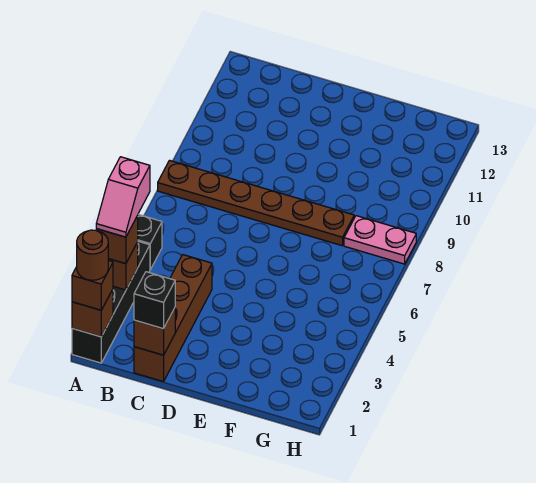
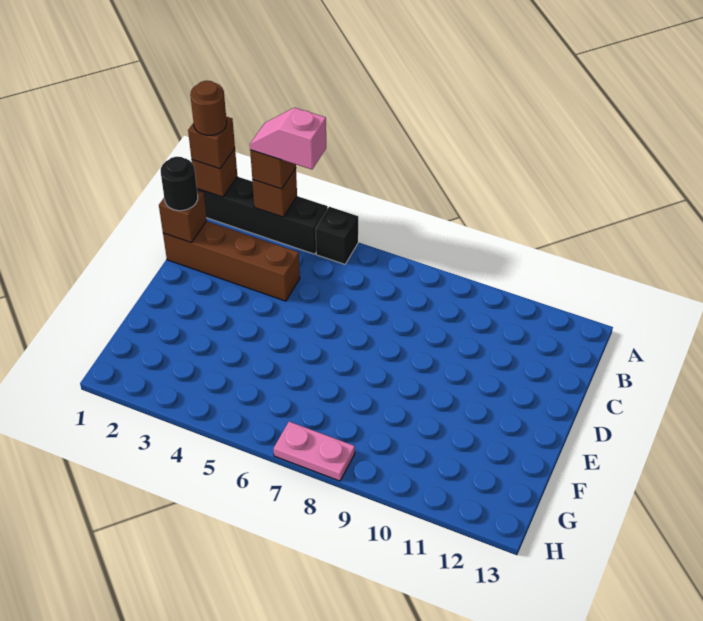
brown 1x6 plate [158,160,354,246] -> none
black 1x1 brick [134,272,175,329] -> black 1x1 round brick [161,157,198,211]
pink 1x2 plate [344,216,416,264] -> pink 1x2 plate turned to [274,422,355,481]

